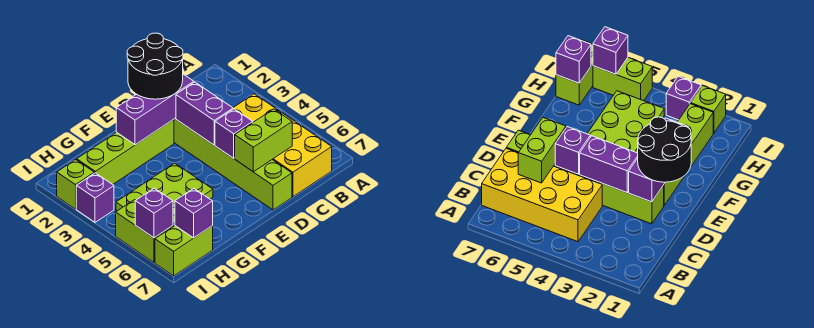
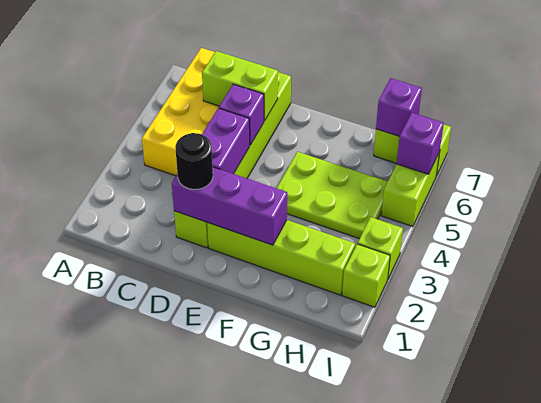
black 2x2 round brick [127,33,183,99] -> black 1x1 round brick [175,133,213,190]
purple 1x1 brick [76,173,114,222] -> lime 1x1 brick [358,217,403,279]

